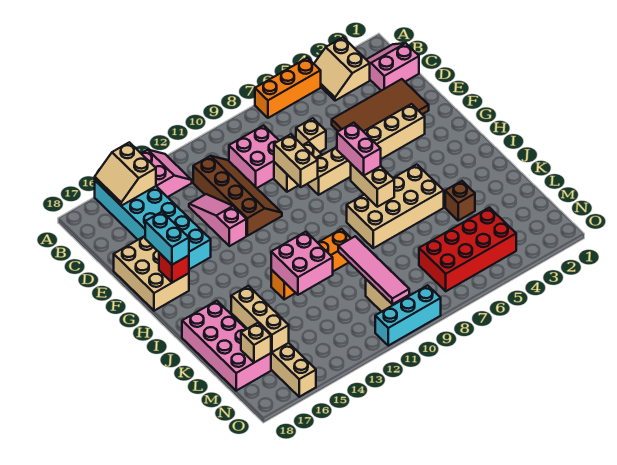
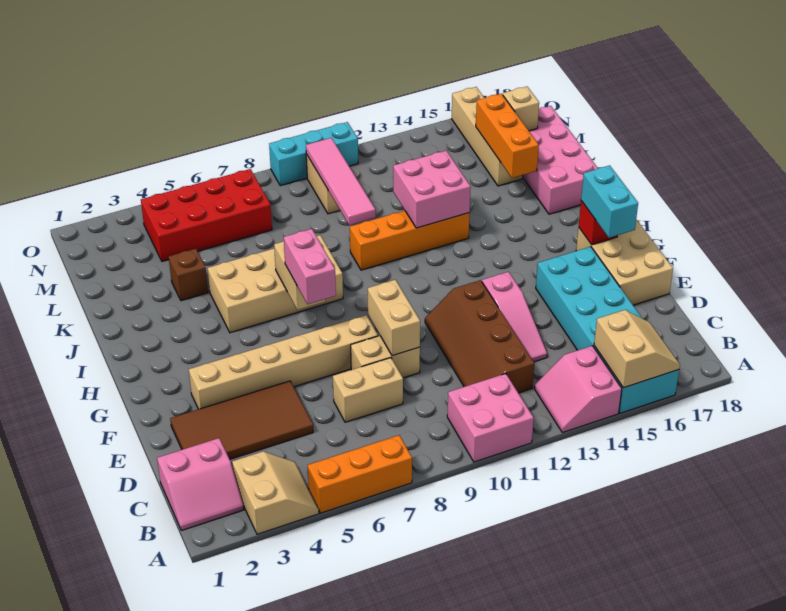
pink 2x2 brick [229,125,279,188] -> pink 2x2 brick moved to [447,374,534,462]
tan 1x1 brick [296,118,326,152] -> tan 1x2 brick [333,358,403,422]
tan 1x3 brick [231,286,289,352] -> orange 1x3 brick [476,94,539,178]

